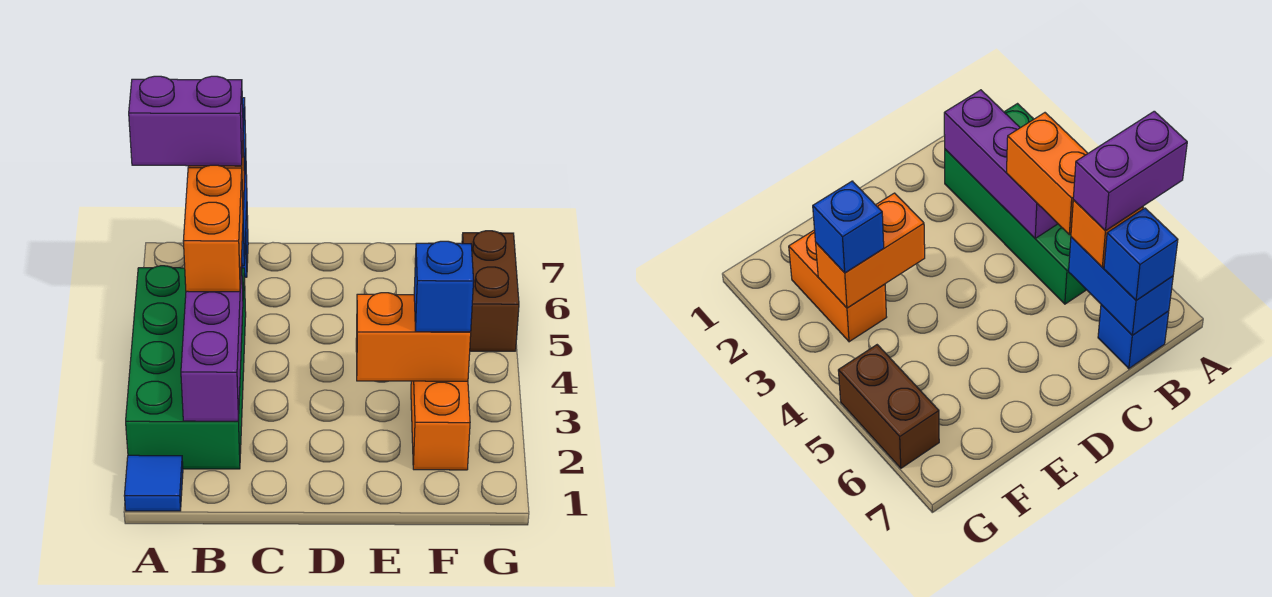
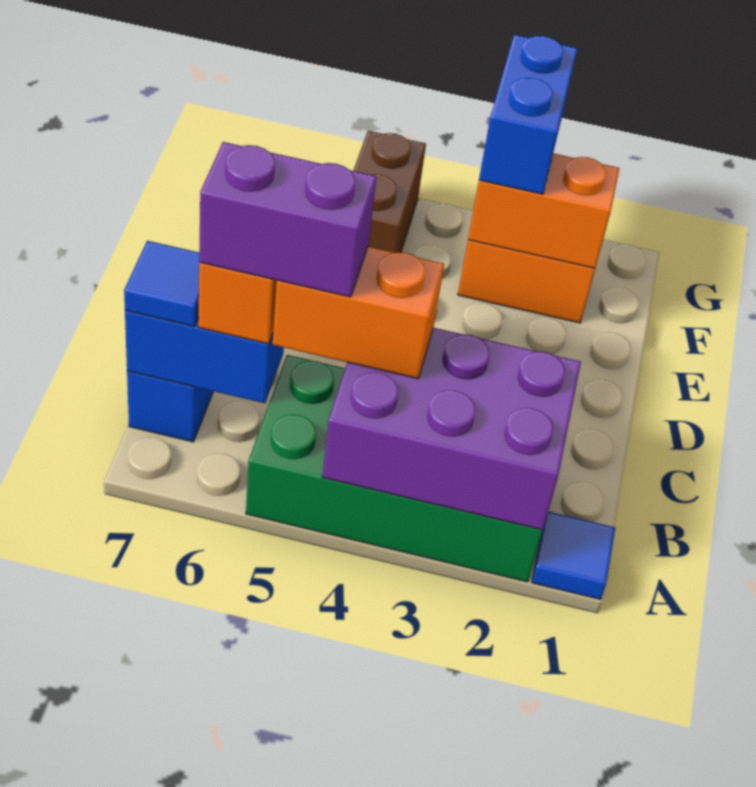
purple 1x2 brick [129,76,243,166] -> purple 1x2 brick turned to [199,142,377,297]
purple 1x3 brick [181,258,243,421] -> purple 2x3 brick [322,328,581,530]
blue 1x1 brick [1104,208,1178,300] -> blue 1x1 tile [124,241,200,327]
orange 1x2 brick [356,293,471,381] -> orange 1x2 brick turned to [468,153,619,268]
blue 1x1 brick [414,241,474,332] -> blue 1x2 brick [479,34,578,194]
brown 1x2 brick [462,231,519,351] -> brown 1x2 brick turned to [353,131,426,253]

